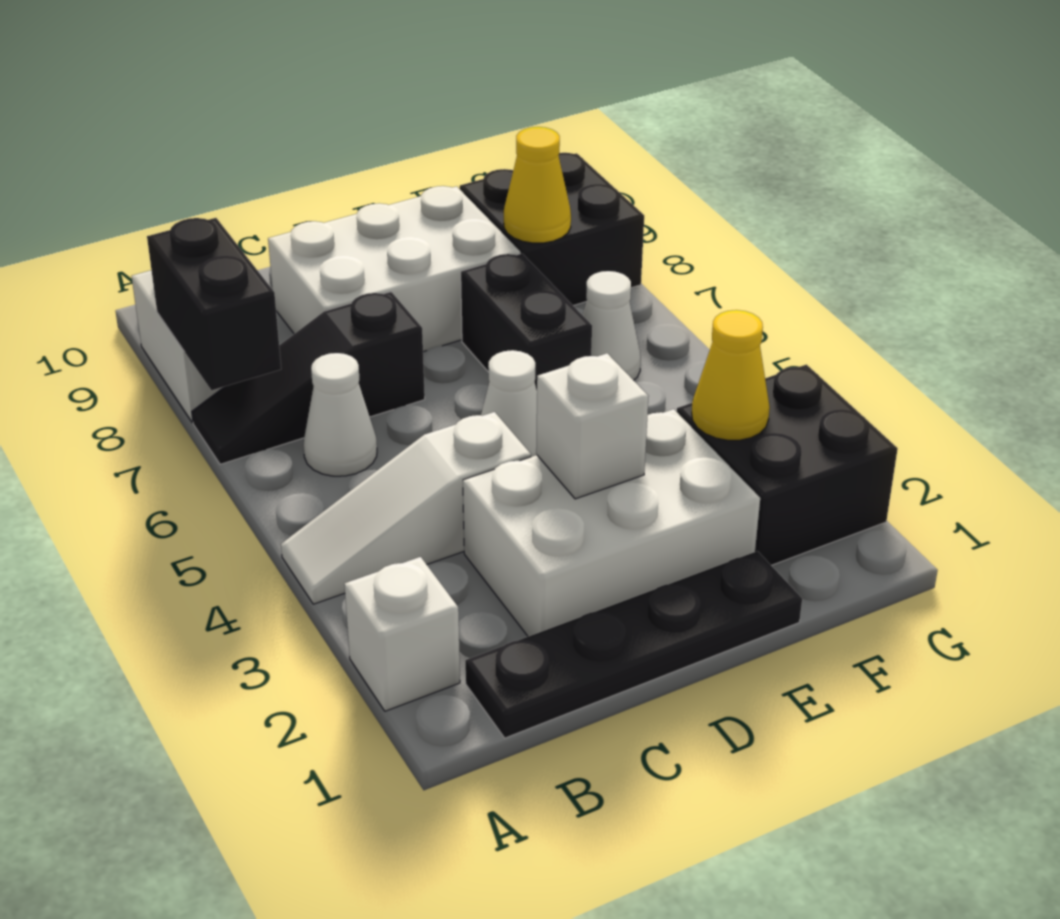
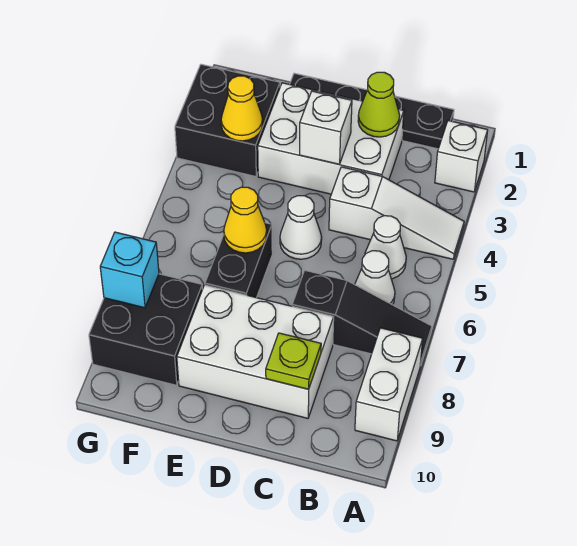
black 1x2 brick [147,218,281,390] -> none
none -> lime 1x1 cone [358,72,400,137]
none -> lime 1x1 plate [266,333,321,389]
white 1x1 cone [583,271,641,380] -> white 1x1 cone moved to [365,216,406,279]
yellow 1x1 cone [504,127,571,243] -> yellow 1x1 cone moved to [224,187,267,253]
none -> cyan 1x1 brick [100,232,159,308]

